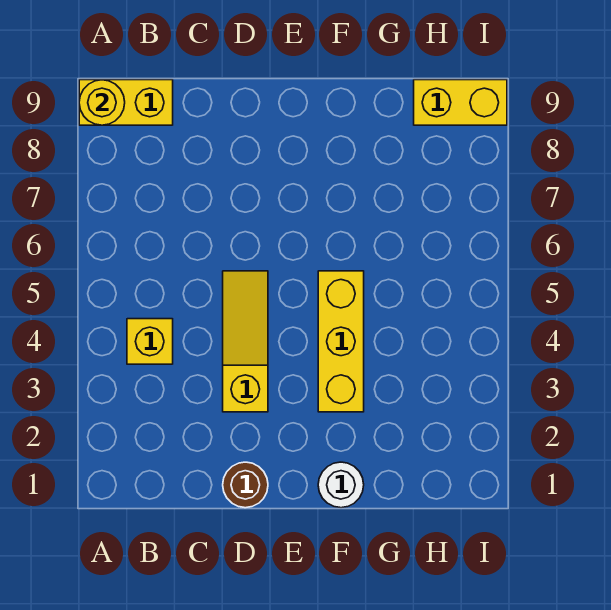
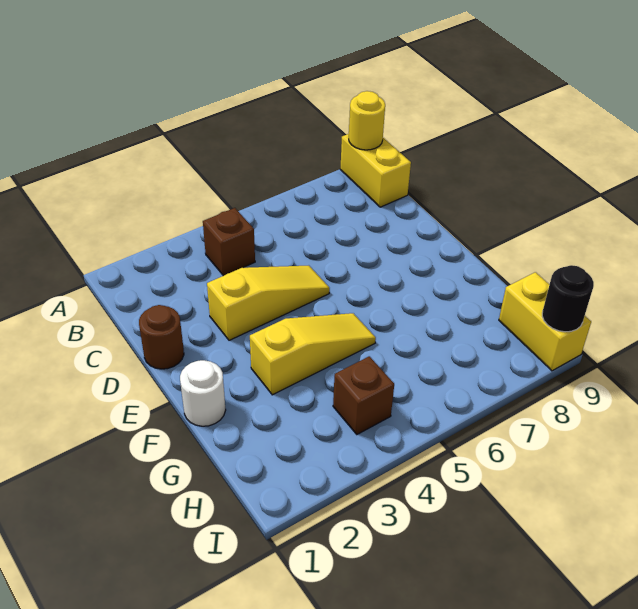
yellow 1x1 brick [127,319,173,364] -> brown 1x1 brick [203,208,255,276]
yellow 1x3 brick [318,271,364,412] -> yellow 1x3 slope [250,313,376,395]
none -> brown 1x1 brick [333,356,394,434]
none -> black 1x1 round brick [542,265,594,332]

